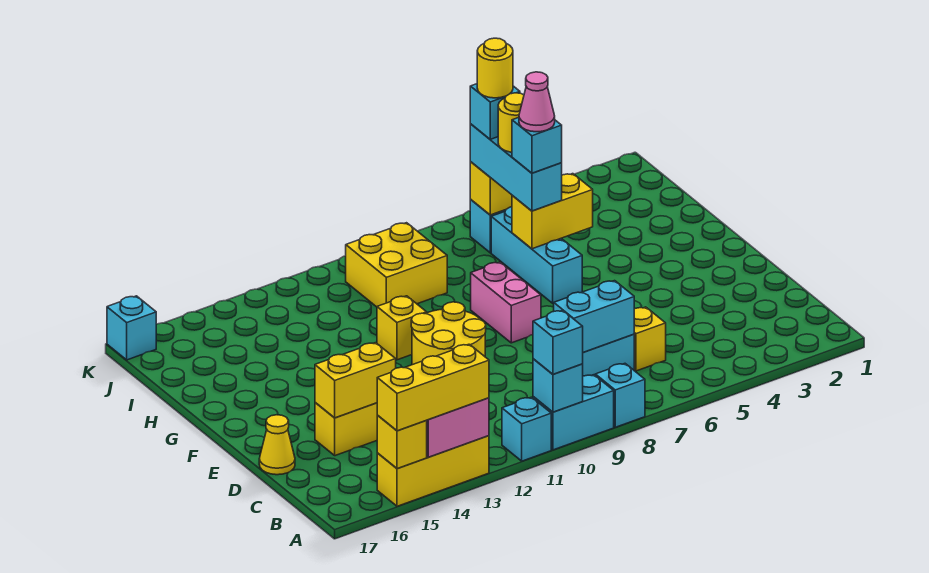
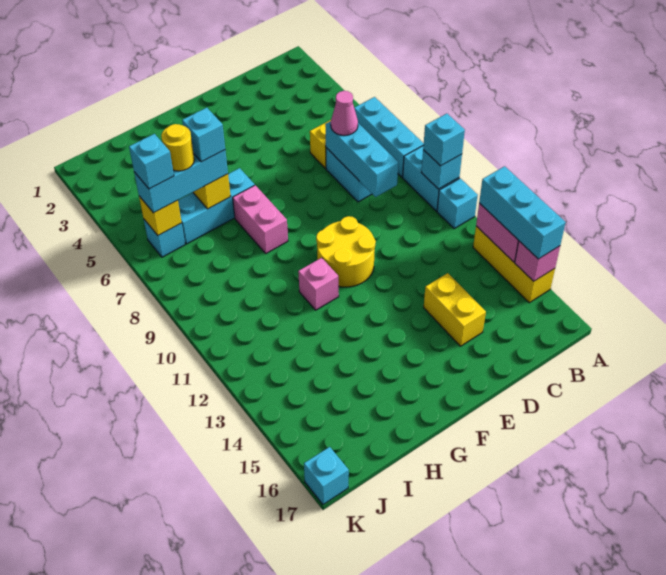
cyan 1x1 brick [595,364,645,427] -> cyan 1x3 brick [354,97,424,177]
yellow 1x3 brick [377,344,489,431] -> cyan 1x3 brick [479,166,566,259]
yellow 1x1 brick [377,415,427,469] -> pink 1x1 brick [515,241,560,281]
cyan 1x2 brick [554,281,634,352] -> cyan 1x3 brick [325,121,398,197]
yellow 1x2 brick [315,343,396,418] -> none
yellow 1x1 cone [259,415,295,475] -> none
pink 1x2 brick [471,262,541,343] -> pink 1x2 brick turned to [233,185,288,253]
yellow 1x1 brick [377,296,427,360] -> pink 1x1 brick [298,258,339,310]
pink 1x1 cone [519,72,555,132] -> pink 1x1 cone moved to [331,91,358,136]
yellow 2x2 brick [346,223,447,307] -> none
yellow 1x1 round brick [477,38,513,98] -> none

